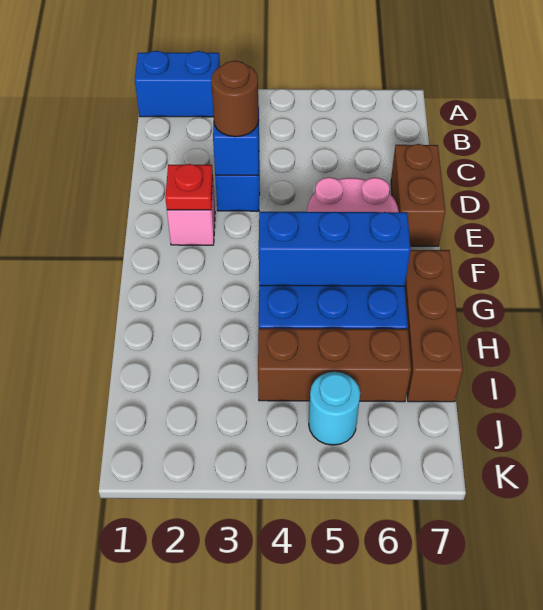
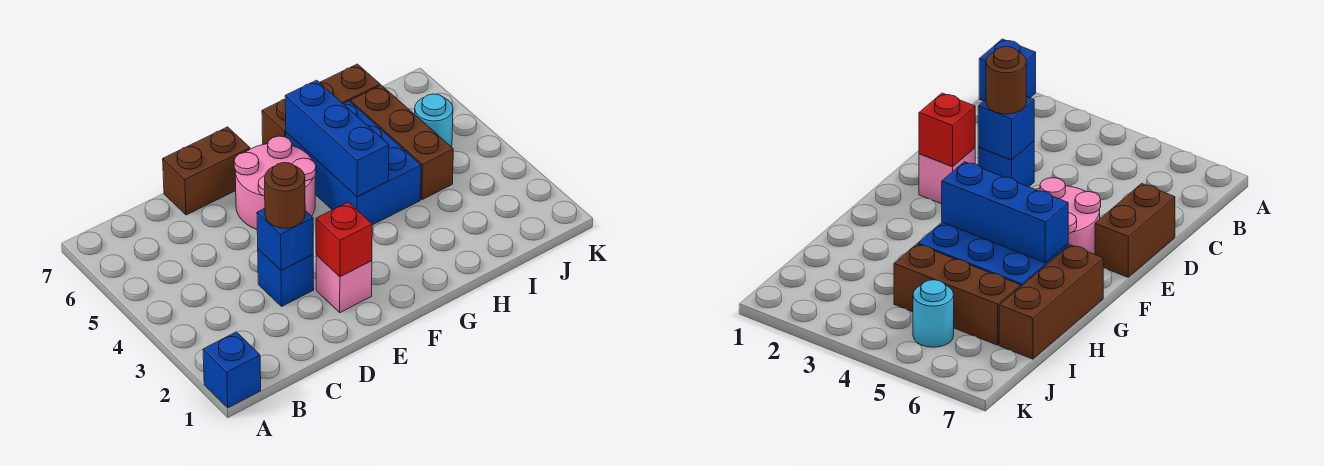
blue 1x2 brick [135,51,220,117] -> blue 1x1 brick [203,332,261,408]
red 1x1 plate [165,164,213,210] -> red 1x1 brick [316,202,372,277]

